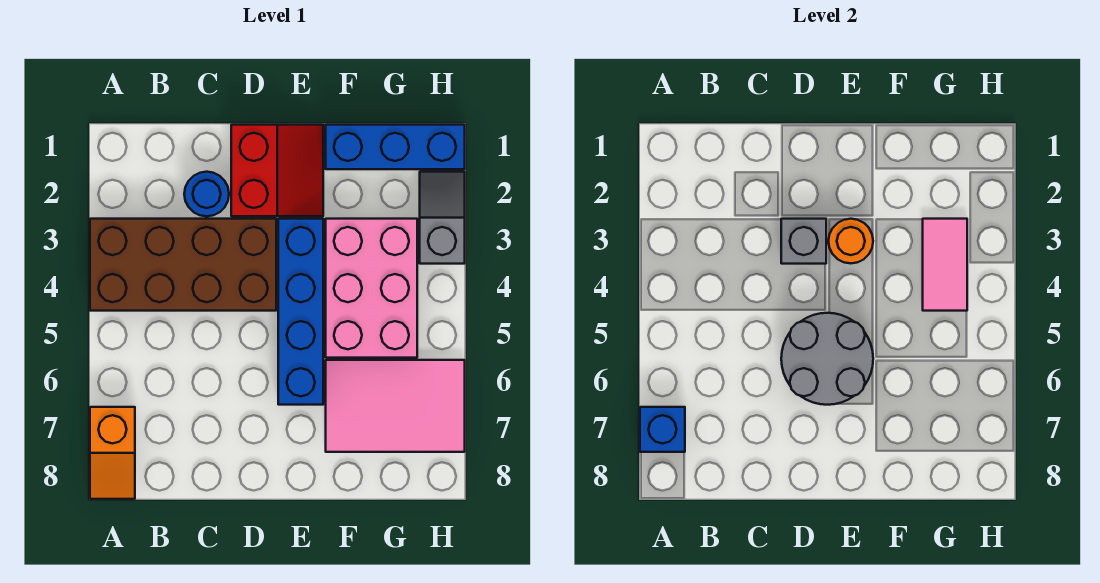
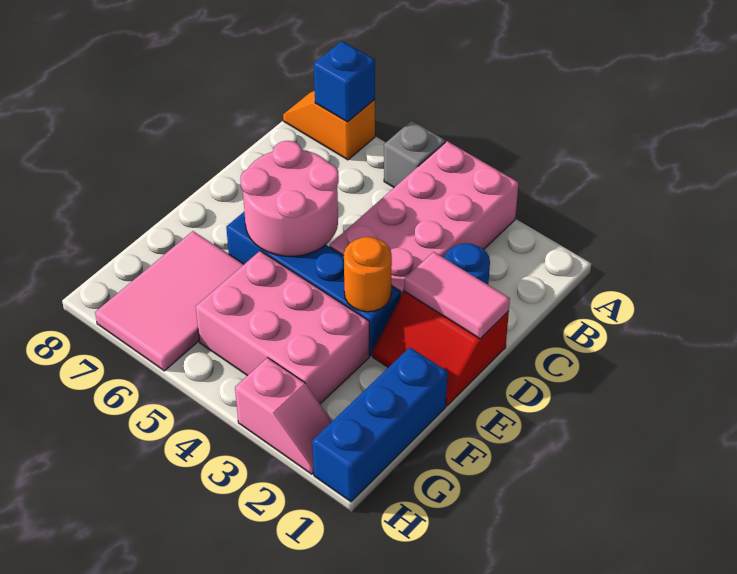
brown 2x4 brick [90,219,276,311] -> pink 2x4 brick [330,141,518,296]
grey 1x1 brick [781,219,826,264] -> grey 1x1 brick moved to [384,121,445,187]
grey 2x2 round brick [781,313,873,405] -> pink 2x2 round brick [240,141,339,256]
pink 1x2 tile [923,219,967,311] -> pink 1x2 tile moved to [404,252,510,339]
grey 1x2 slope [420,172,465,264] -> pink 1x2 slope [235,358,332,474]

